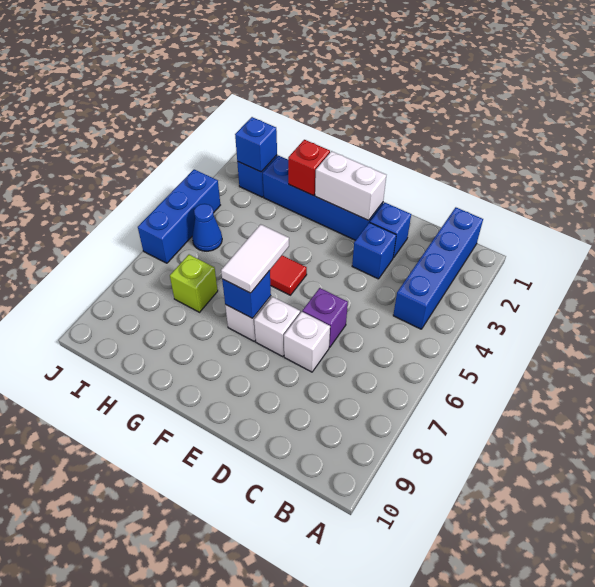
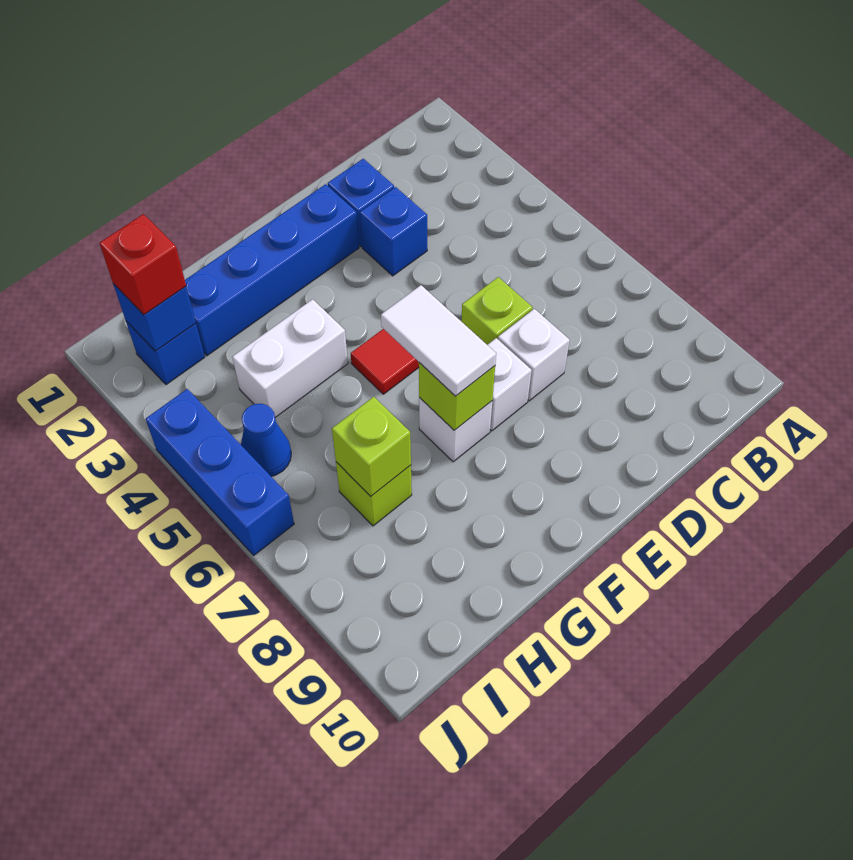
blue 1x4 brick [393,207,483,329] -> none
purple 1x1 brick [302,288,348,347] -> lime 1x1 brick [461,277,533,345]
white 1x2 brick [315,151,386,220] -> white 1x2 brick moved to [232,299,348,417]
blue 1x1 brick [222,271,271,318] -> lime 1x1 brick [419,363,495,430]
red 1x1 brick [288,140,330,196] -> red 1x1 brick moved to [99,214,186,315]
none -> lime 1x1 brick [332,397,411,496]

